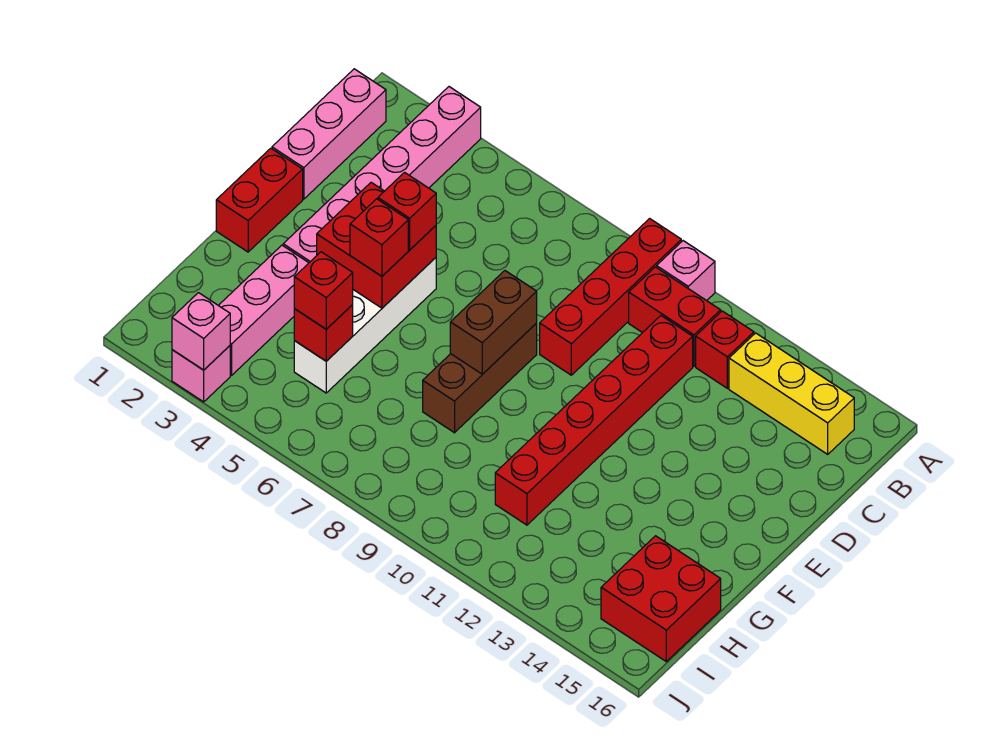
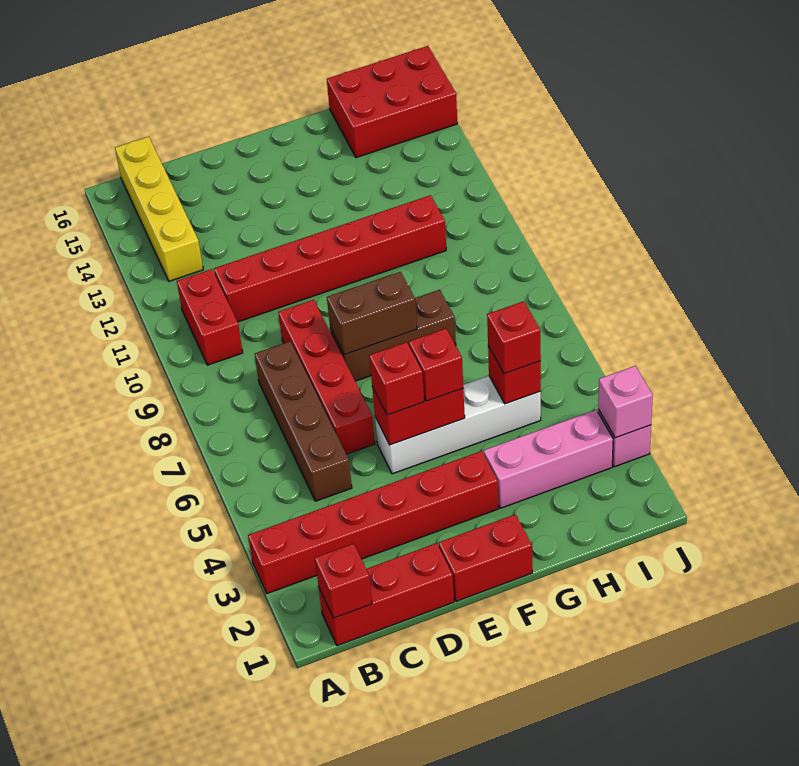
pink 1x6 brick [283,87,481,263] -> red 1x6 brick [248,451,499,593]
red 1x4 brick [540,219,681,375] -> red 1x4 brick turned to [278,300,375,454]
pink 1x1 brick [657,241,715,301] -> none
pink 1x3 brick [272,69,386,199] -> red 1x3 brick [319,543,454,646]
red 1x1 brick [696,311,754,388] -> red 1x1 brick moved to [315,544,372,618]
yellow 1x3 brick [729,333,854,454] -> yellow 1x4 brick [115,137,203,281]
none -> brown 1x4 brick [255,341,352,501]
red 2x2 brick [317,182,436,308] -> red 1x2 brick [372,387,465,445]
red 2x2 brick [601,536,721,662] -> red 2x3 brick [327,46,457,158]

